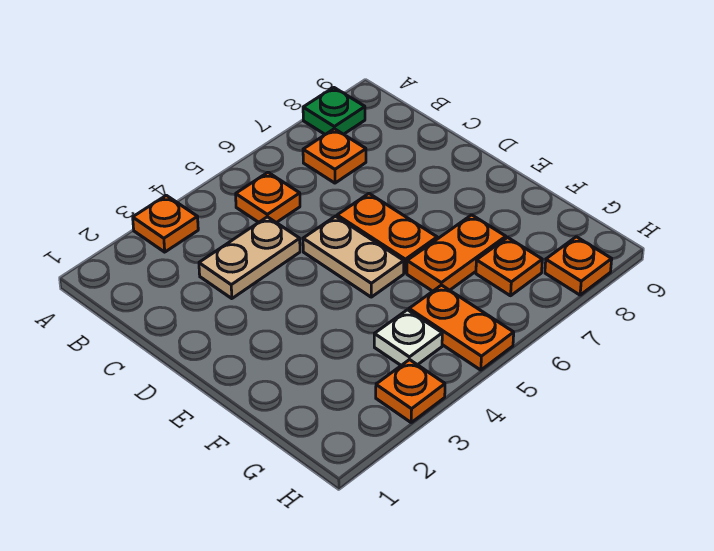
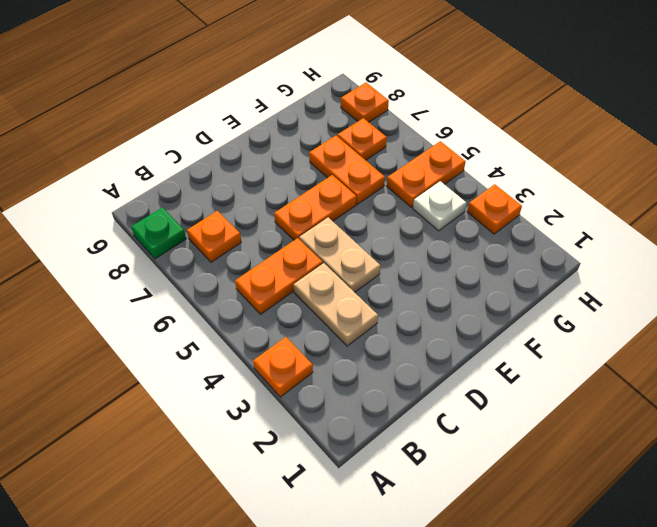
orange 1x1 plate [236,172,300,223] -> orange 1x2 plate [235,238,323,314]
tan 1x2 plate [303,216,404,297] -> tan 1x2 plate turned to [299,217,380,292]

